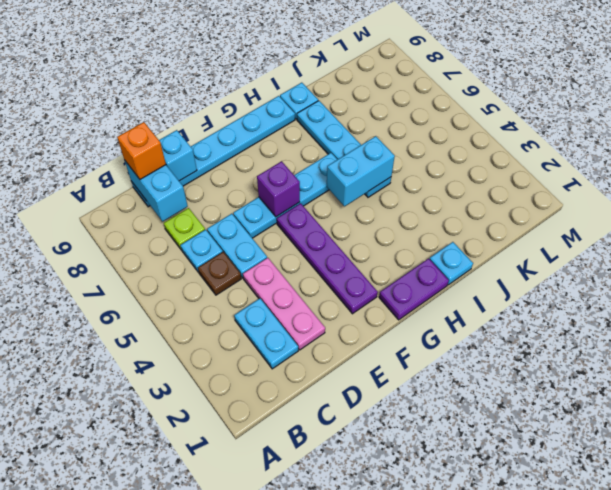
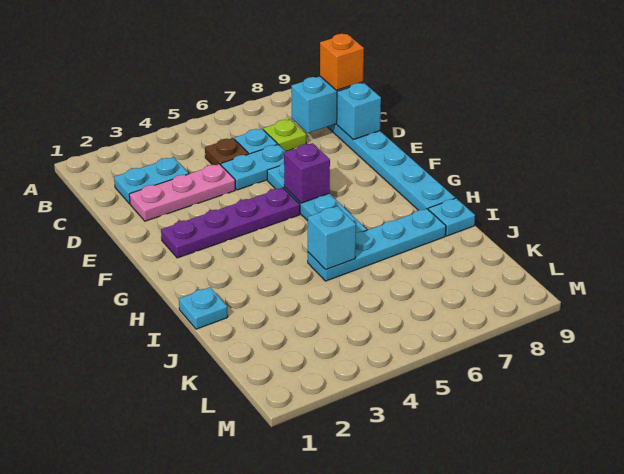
purple 1x2 plate [379,258,449,320] -> none
cyan 1x2 brick [327,136,395,206] -> cyan 1x1 brick [308,206,356,270]

